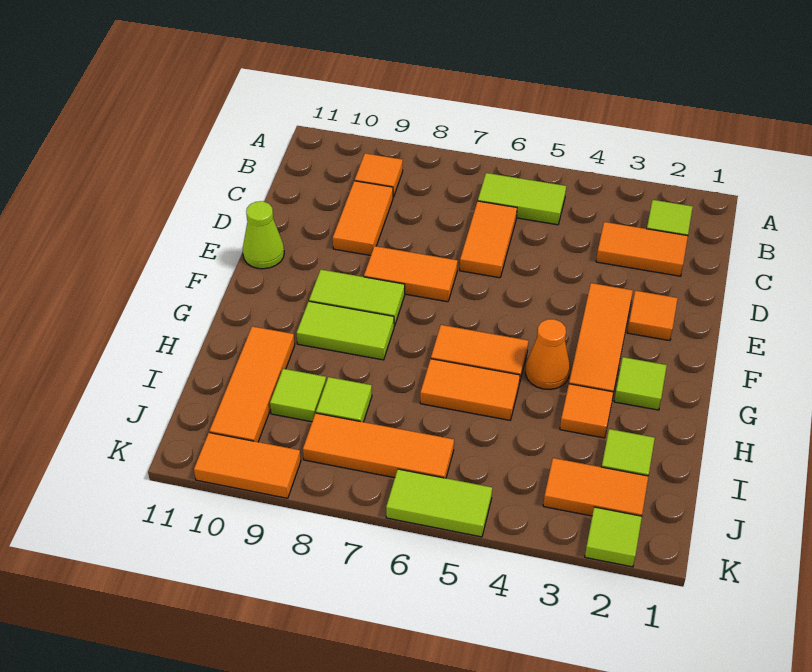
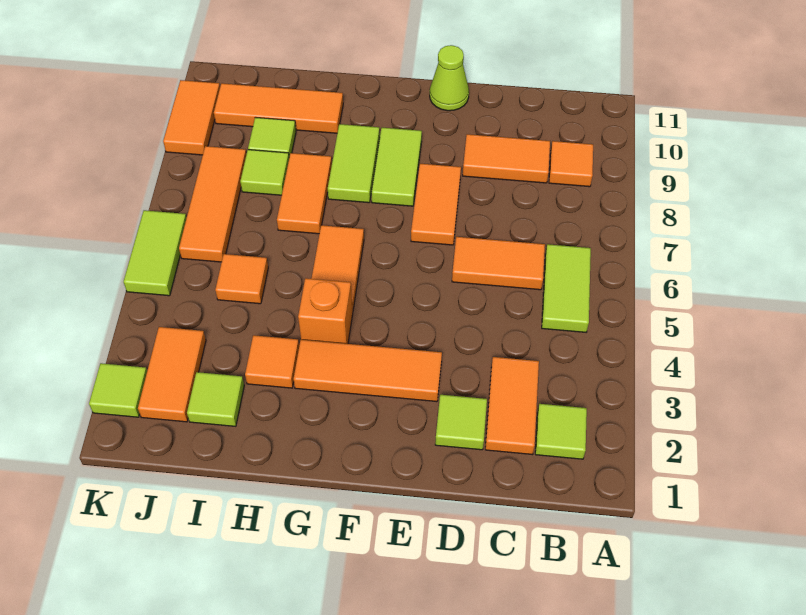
orange 1x1 tile [627,291,678,341] -> orange 1x1 tile moved to [215,254,268,304]
lime 1x1 tile [614,357,667,410] -> lime 1x1 tile moved to [435,395,487,450]
orange 1x1 cone [525,319,570,390] -> orange 1x1 brick [298,278,353,344]
orange 1x2 tile [420,359,520,420] -> orange 1x2 tile moved to [277,153,332,234]

